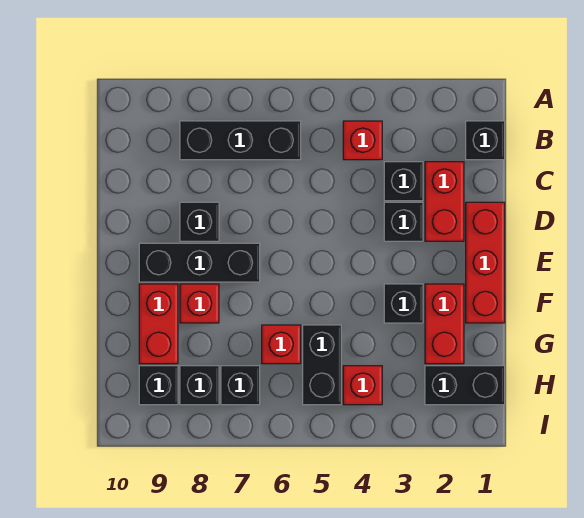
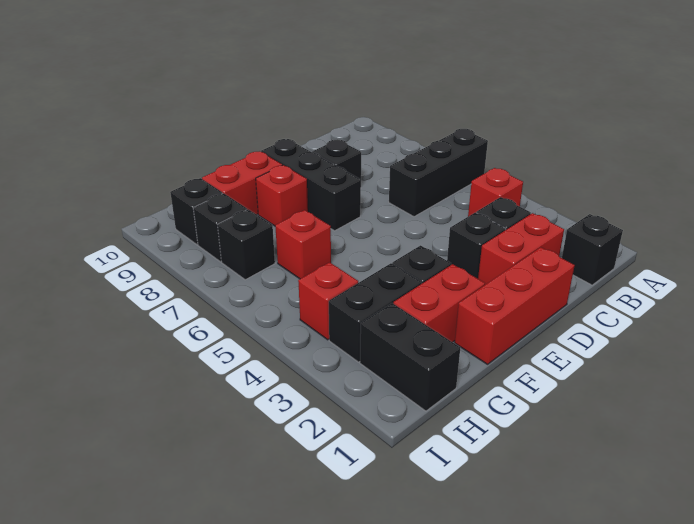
black 1x3 brick [180,121,301,160] -> black 1x3 brick turned to [389,129,488,217]
black 1x2 brick [303,325,341,405] -> black 1x2 brick moved to [329,263,422,362]

